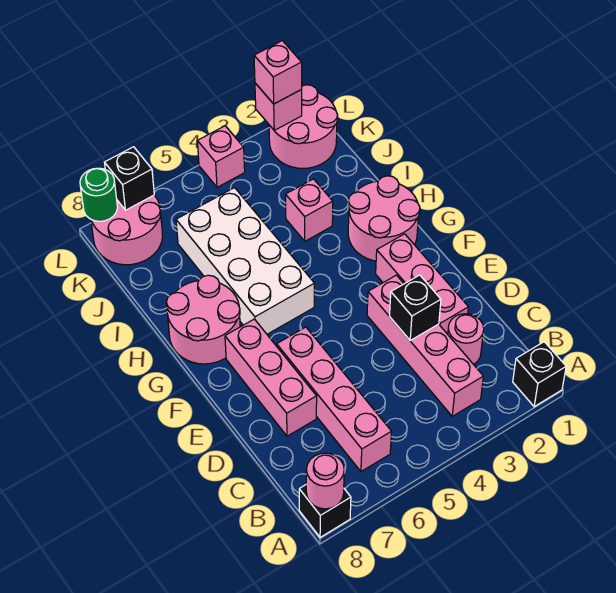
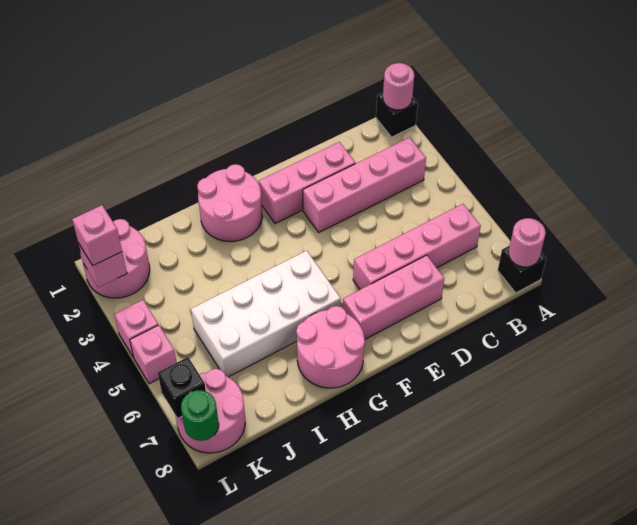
pink 1x1 round brick [448,314,484,364] -> pink 1x1 round brick moved to [383,63,414,110]
black 1x1 brick [390,275,441,340] -> none
pink 1x1 brick [286,179,333,241] -> pink 1x1 brick moved to [130,325,177,384]

